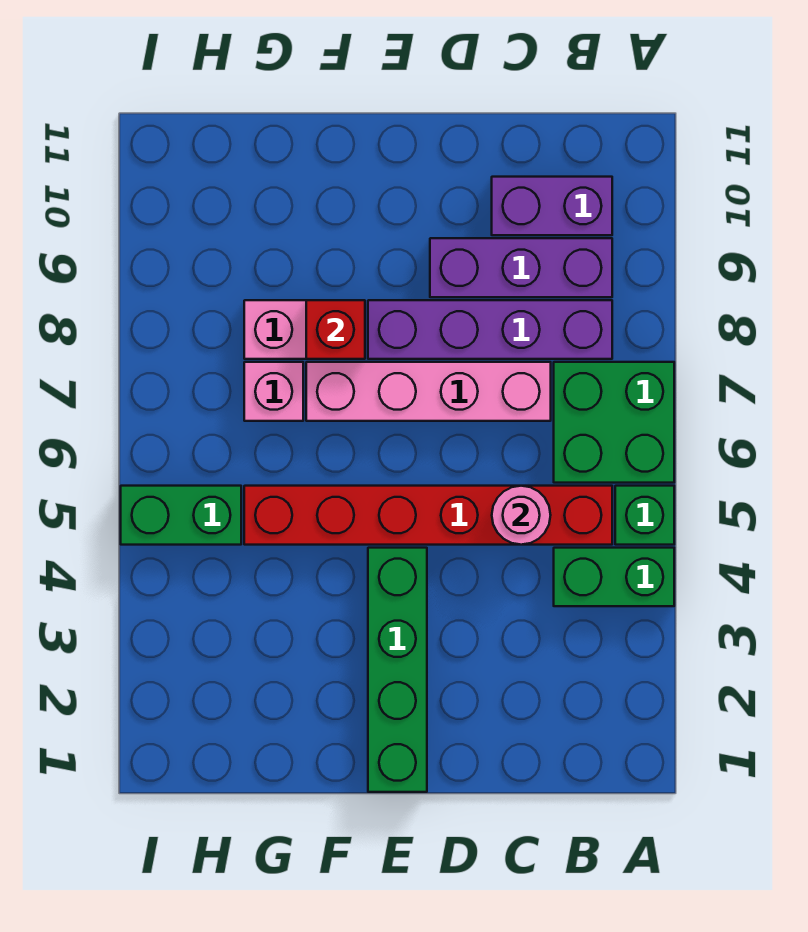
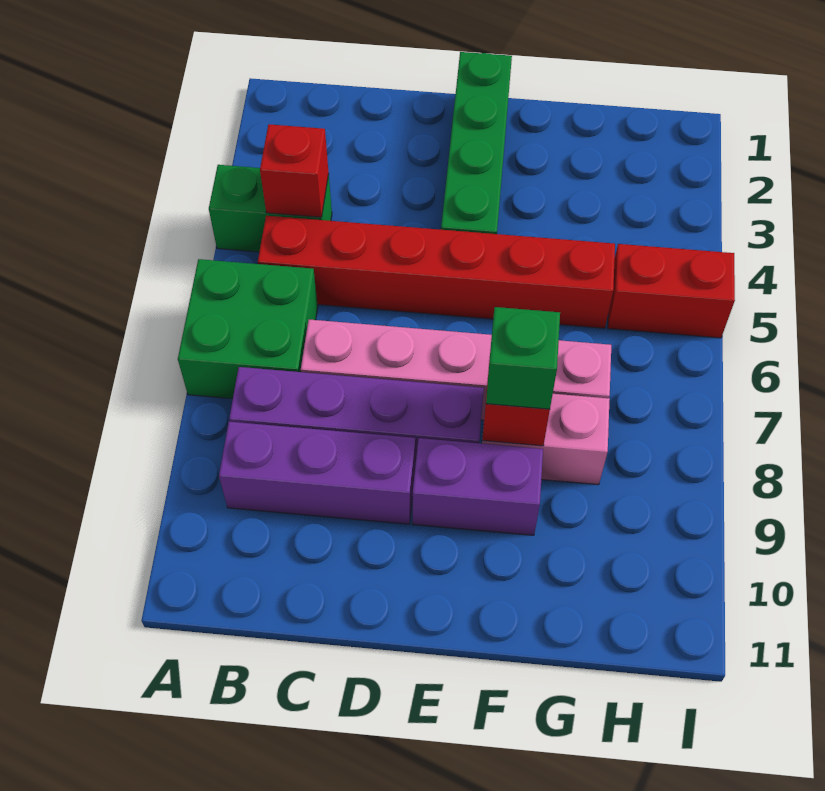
green 1x1 brick [615,486,674,545] -> green 1x1 brick moved to [486,307,560,409]
none -> red 1x1 brick [260,124,329,217]
purple 1x2 brick [492,177,612,235] -> purple 1x2 brick moved to [413,438,543,535]
pink 1x1 round brick [492,486,551,545] -> none
green 1x2 brick [121,486,241,545] -> red 1x2 brick [608,244,735,338]

